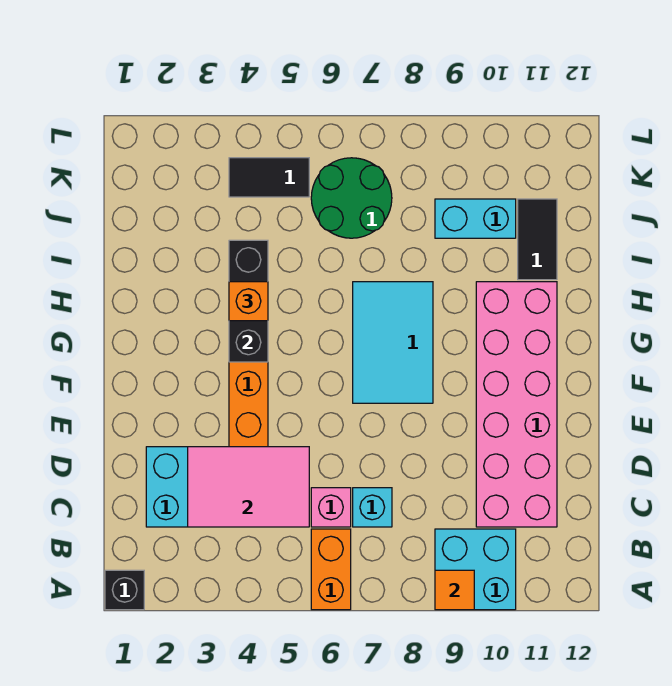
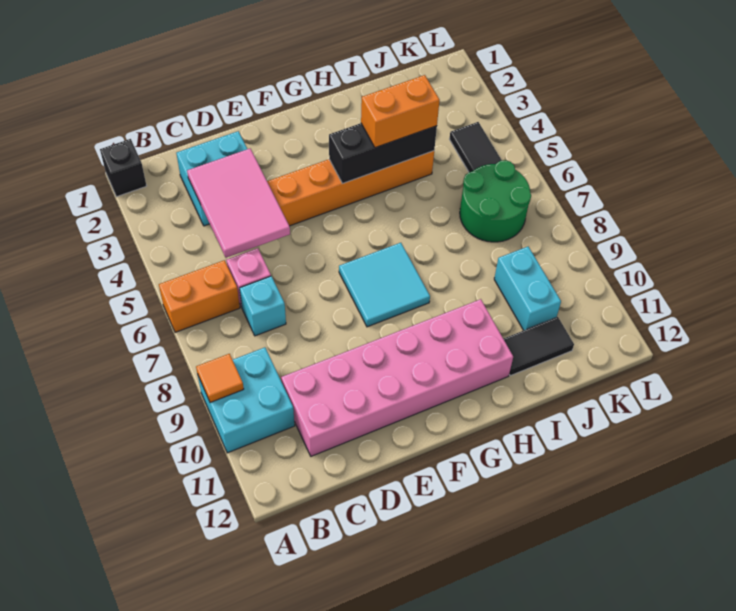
cyan 2x3 tile [353,282,433,403] -> cyan 2x2 tile [339,243,430,327]
orange 1x1 brick [229,282,268,321] -> orange 1x2 brick [361,75,440,148]

